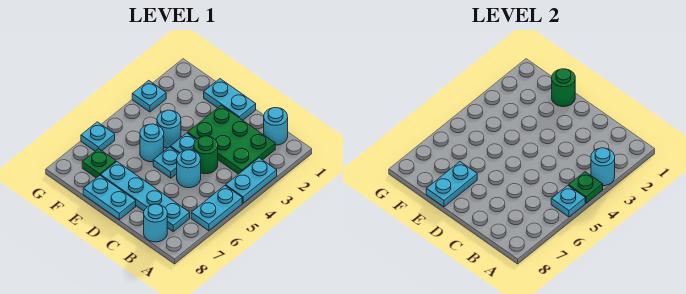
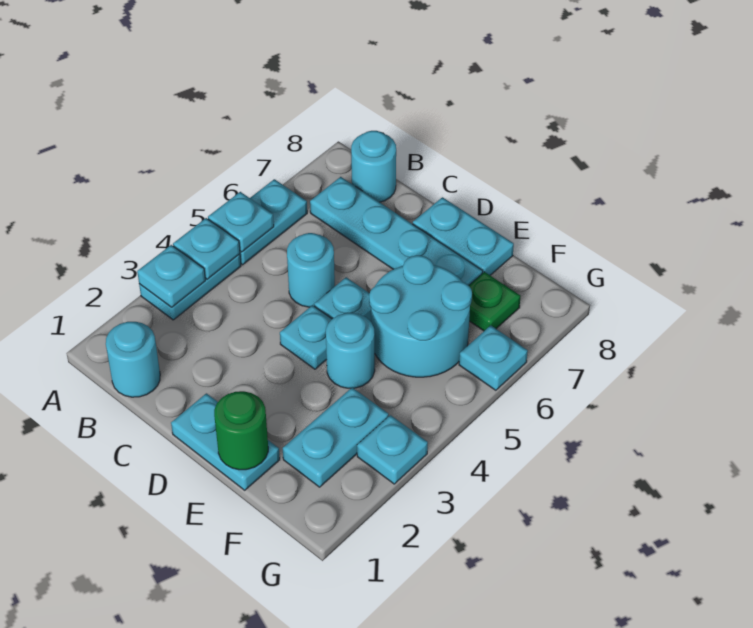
cyan 1x1 round brick [591,148,615,186] -> cyan 1x1 plate [137,245,205,307]
green 1x1 plate [569,172,603,203] -> cyan 1x1 plate [173,218,240,279]
green 2x3 plate [188,105,275,174] -> none
green 1x1 round brick [194,136,218,174] -> none
cyan 1x1 round brick [140,124,164,162] -> cyan 2x2 round brick [369,255,472,377]
cyan 1x2 plate [426,162,477,207] -> cyan 1x2 plate moved to [283,388,389,487]

